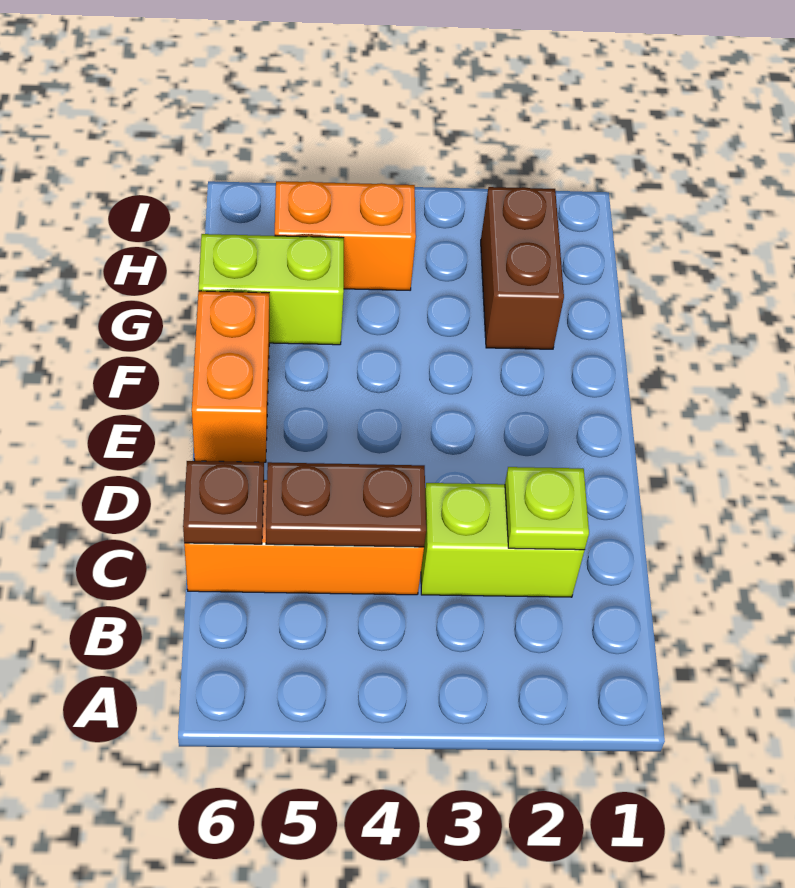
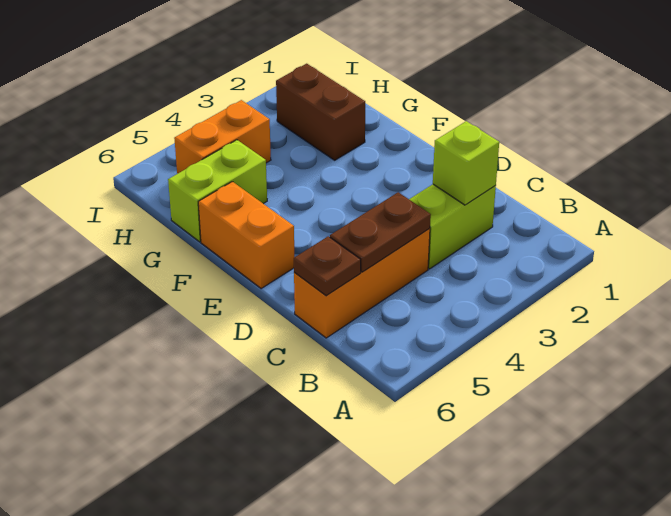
lime 1x1 plate [505,467,589,550] -> lime 1x1 brick [433,121,499,205]

